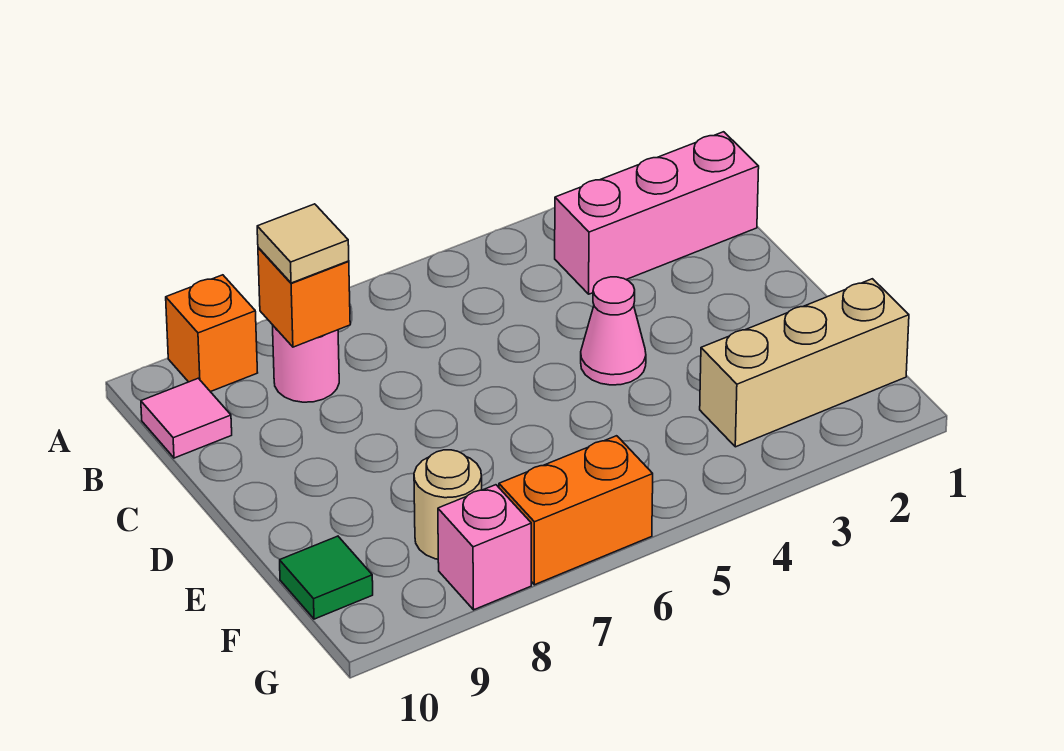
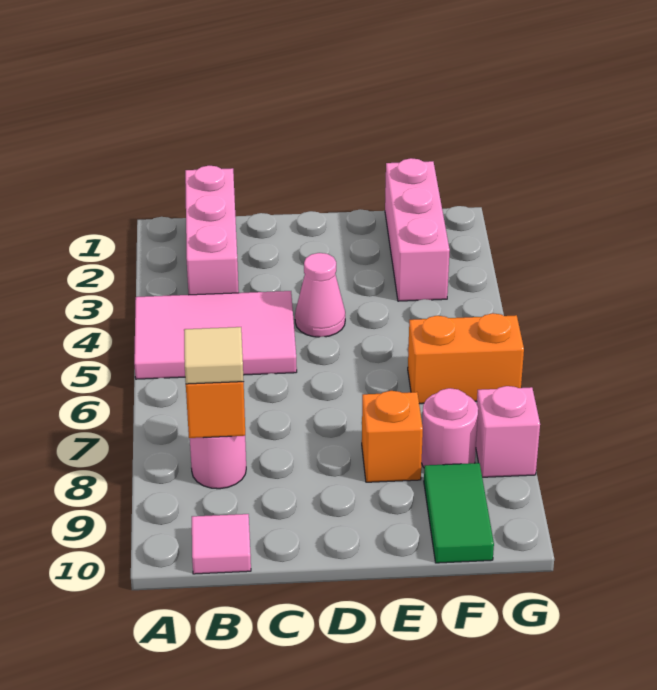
none -> pink 2x3 tile [134,291,297,379]
orange 1x1 brick [166,275,258,392] -> orange 1x1 brick moved to [362,391,423,482]
tan 1x3 brick [700,279,909,447] -> pink 1x3 brick [385,158,450,301]
tan 1x1 round brick [414,450,482,559] -> pink 1x1 round brick [421,388,478,467]
green 1x1 tile [280,536,373,619] -> green 1x2 tile [424,463,494,563]
orange 1x2 brick [499,436,653,585] -> orange 1x2 brick turned to [408,313,524,404]

